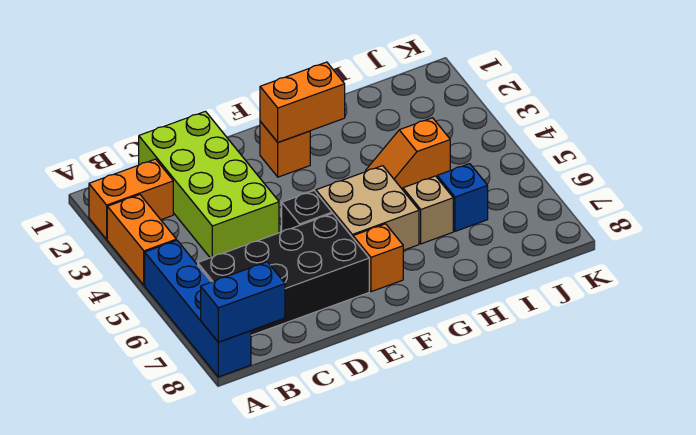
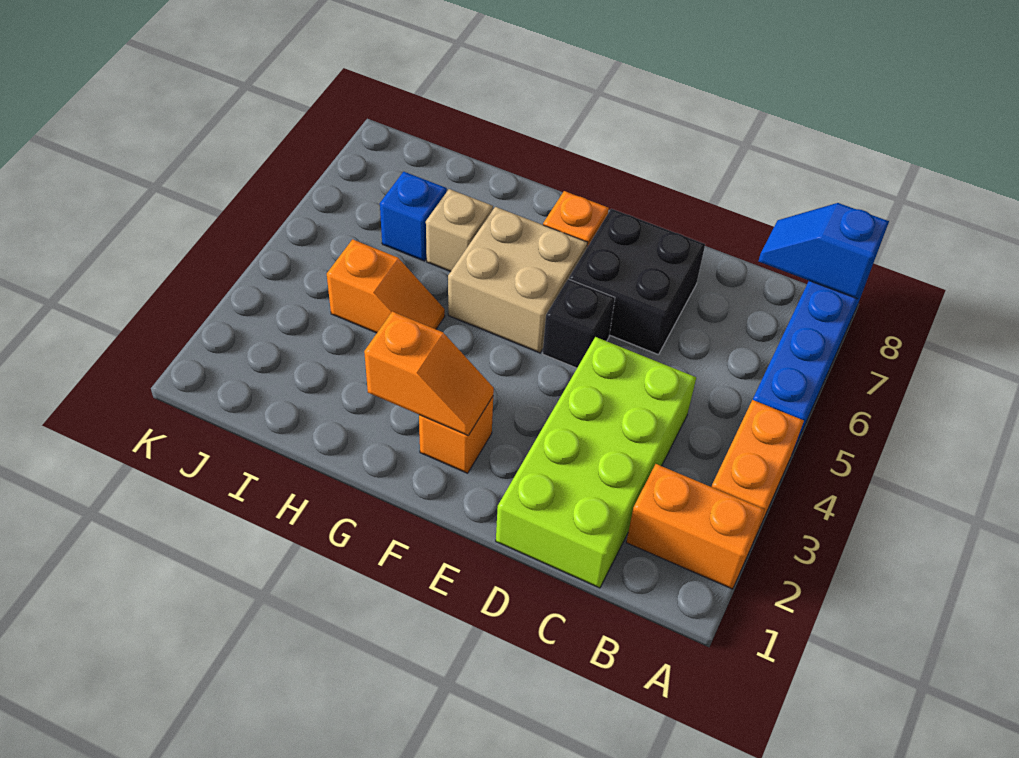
blue 1x2 brick [201,262,285,342] -> blue 1x2 slope [759,203,889,299]
black 2x4 brick [198,213,369,335] -> black 2x2 brick [569,209,705,355]
orange 1x2 brick [260,62,345,142] -> orange 1x2 slope [364,312,494,436]

